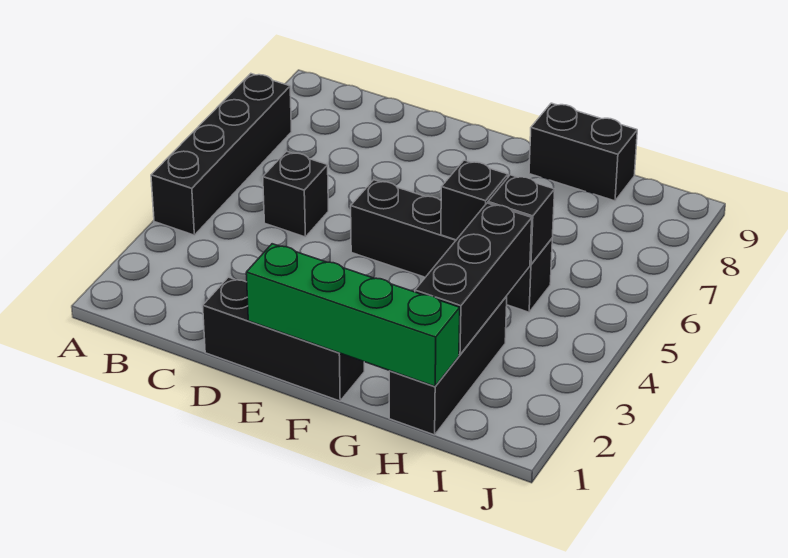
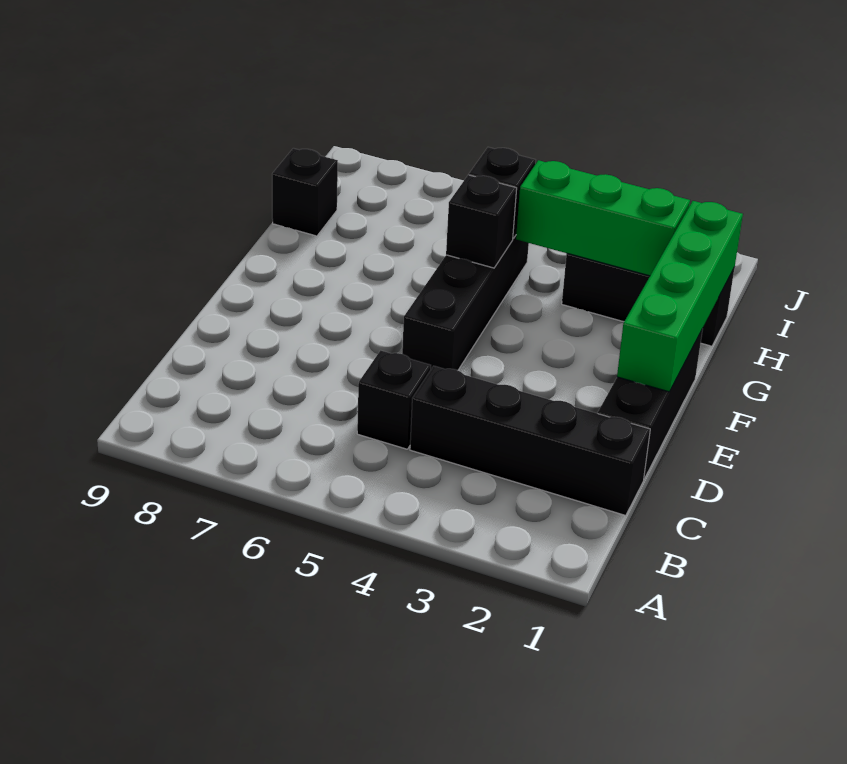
black 1x4 brick [151,74,291,235] -> black 1x4 brick moved to [410,366,650,516]
black 1x2 brick [529,103,637,201] -> black 1x1 brick [272,148,338,236]
black 1x3 brick [415,203,532,355] -> green 1x3 brick [516,160,690,276]

